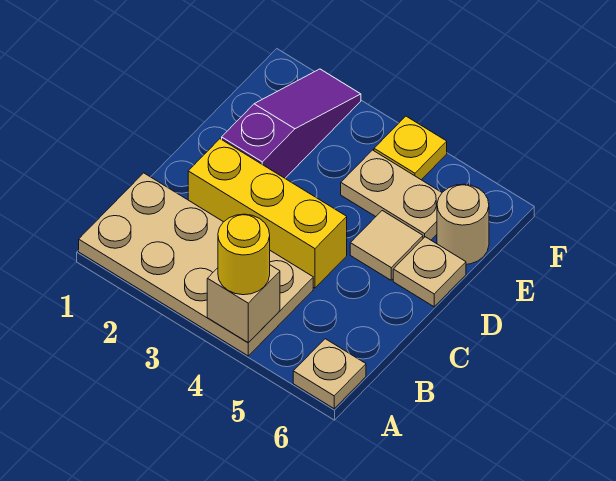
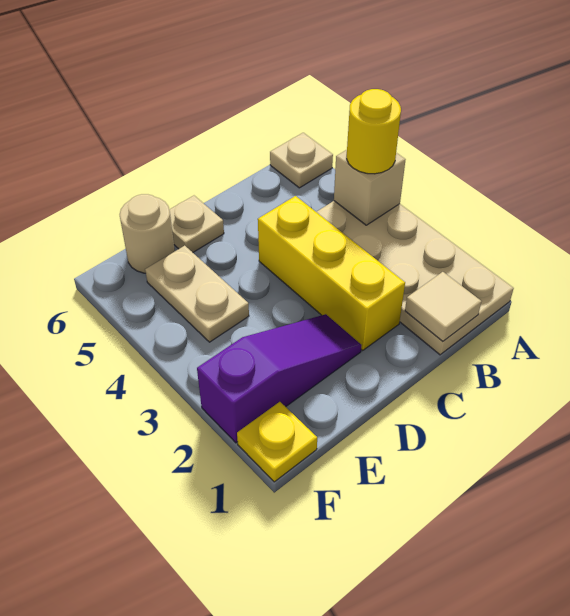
purple 1x3 slope [222,69,361,178] -> purple 1x3 slope turned to [197,314,361,443]
tan 1x1 tile [350,211,423,280] -> tan 1x1 tile moved to [405,272,481,341]
yellow 1x1 plate [374,116,447,180] -> yellow 1x1 plate moved to [237,402,317,482]

